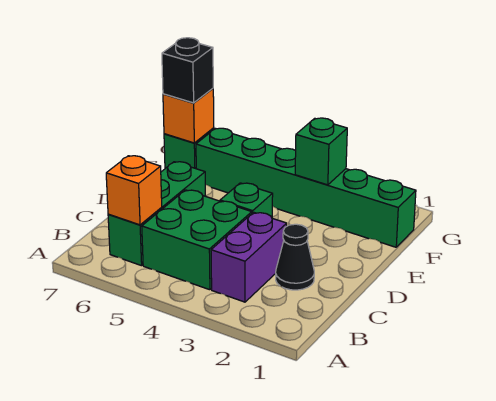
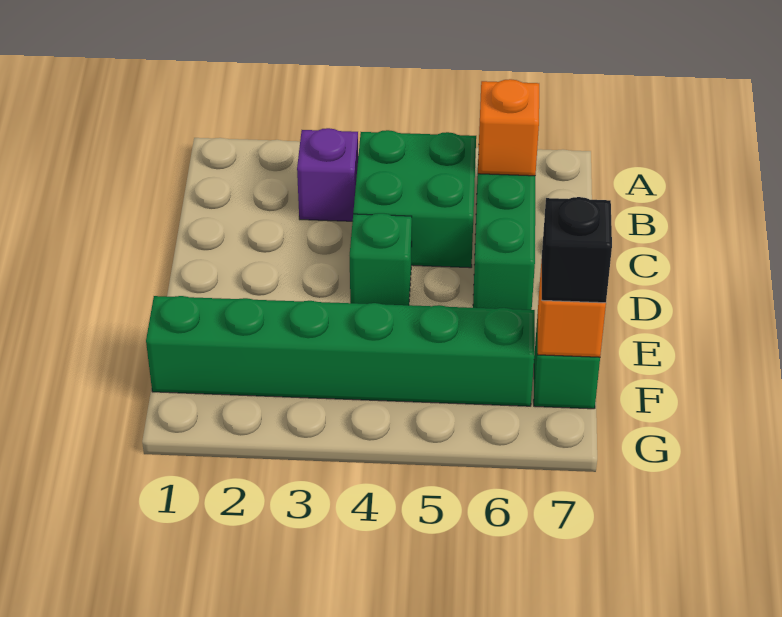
purple 1x2 brick [211,212,287,302] -> purple 1x1 brick [297,128,358,221]
black 1x1 cone [276,224,314,290] -> none
green 1x1 brick [295,118,347,185] -> none

